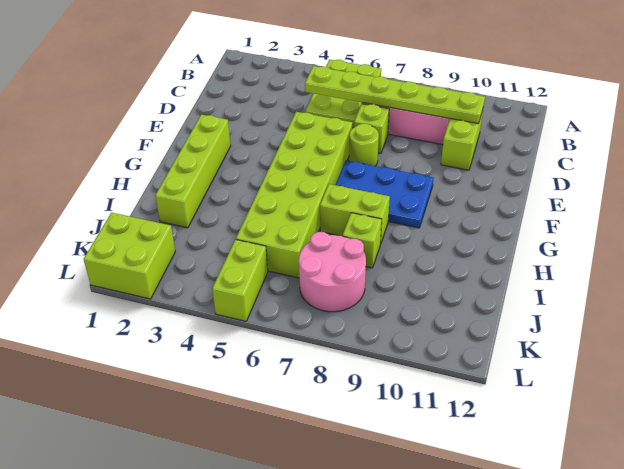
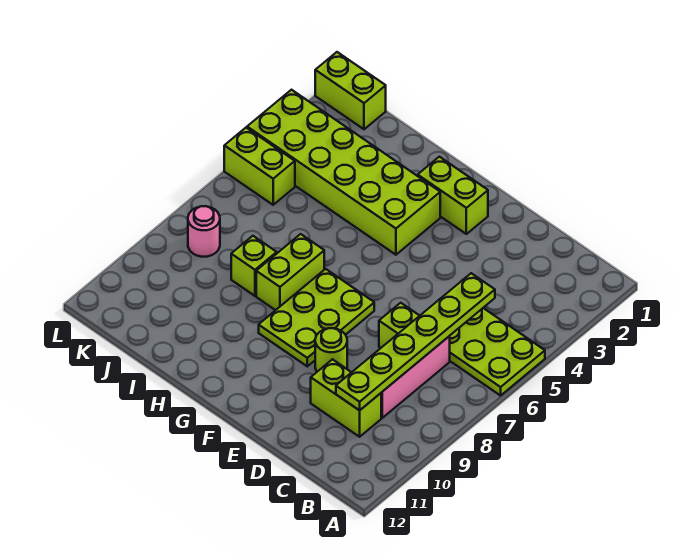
lime 2x6 brick [236,112,352,278] -> lime 2x6 brick moved to [247,90,440,255]
lime 1x1 round brick [349,124,379,166] -> lime 1x1 round brick moved to [315,328,347,372]
lime 1x4 brick [155,115,231,228] -> lime 1x2 brick [418,157,488,234]
blue 2x3 plate [336,160,433,228] -> lime 2x3 plate [259,269,374,366]
pink 2x2 round brick [299,232,366,312] -> pink 1x1 round brick [188,206,220,257]
lime 2x2 brick [84,213,175,299] -> lime 1x2 brick [315,52,386,129]

